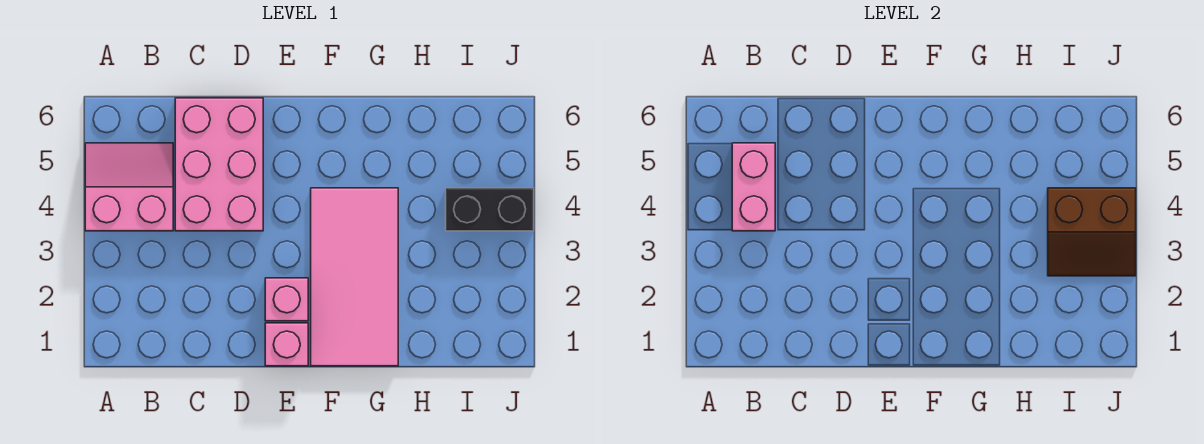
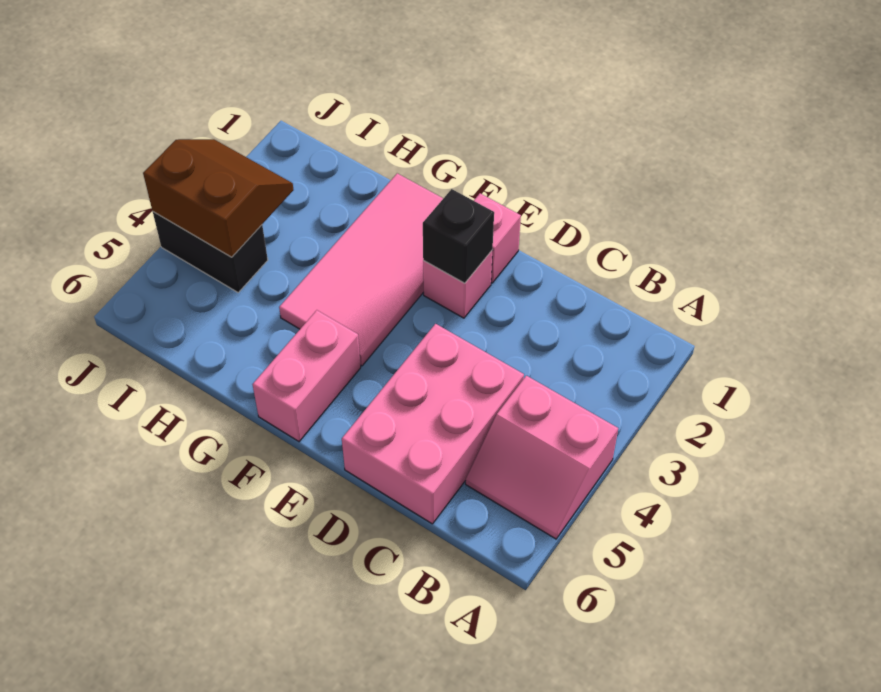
pink 1x2 brick [732,143,775,231] -> pink 1x2 brick moved to [253,310,361,442]
none -> black 1x1 brick [423,189,494,283]

